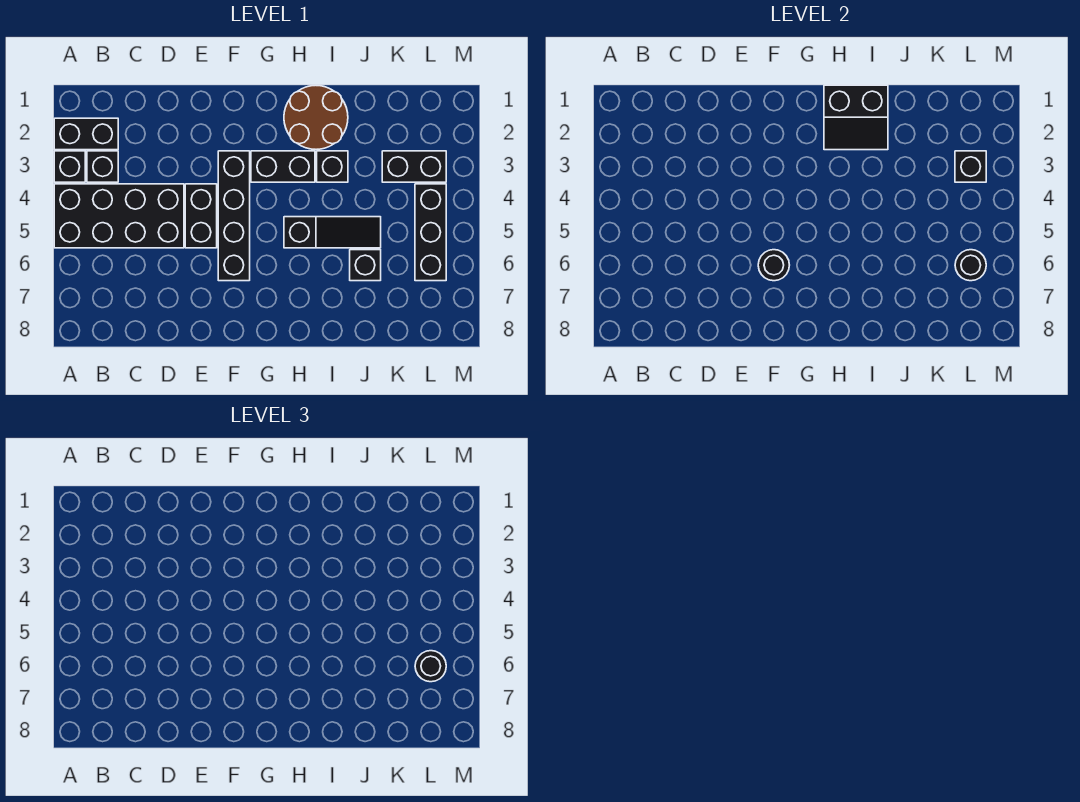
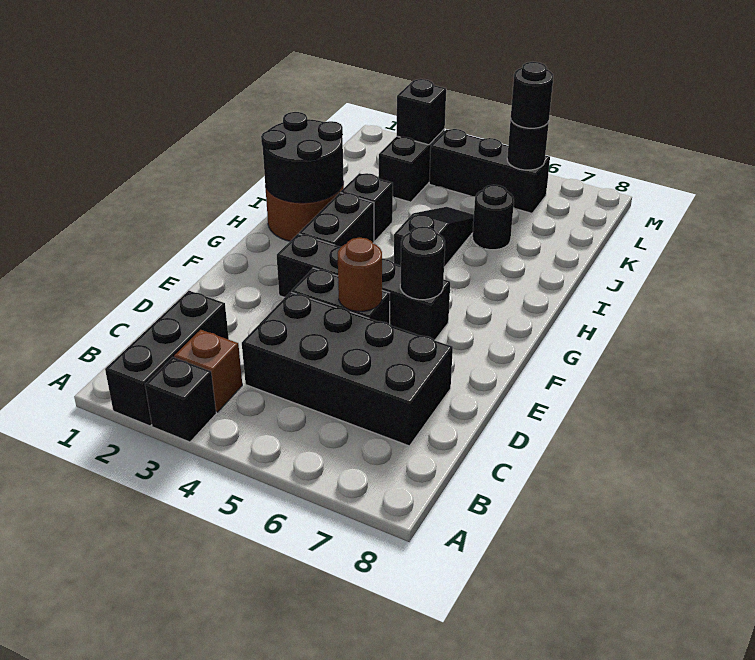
black 1x2 brick [54,118,118,150] -> black 1x3 brick [105,291,229,426]
black 2x4 brick [54,184,184,248] -> black 2x4 brick turned to [242,292,453,446]
black 1x1 brick [87,151,118,182] -> brown 1x1 brick [174,330,242,412]
none -> brown 1x1 round brick [338,238,382,311]
black 2x2 slope [824,85,888,150] -> black 2x2 round brick [261,112,344,203]
black 1x1 brick [350,250,381,281] -> black 1x1 round brick [473,185,514,250]

